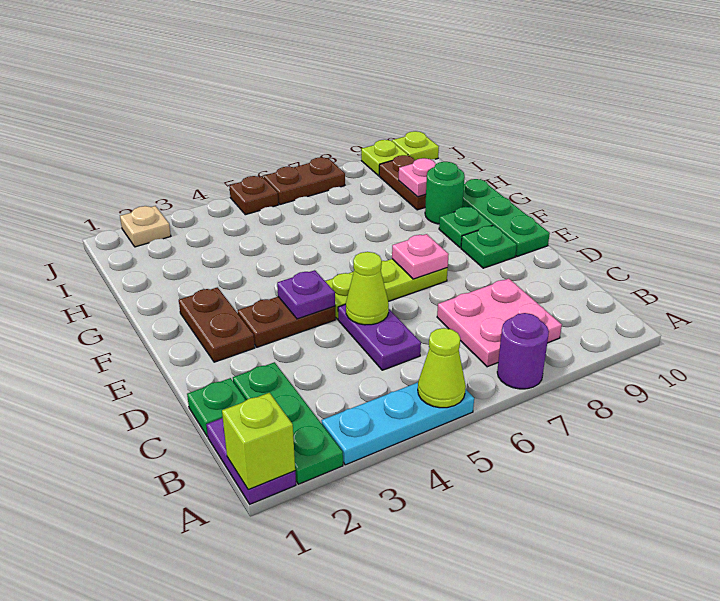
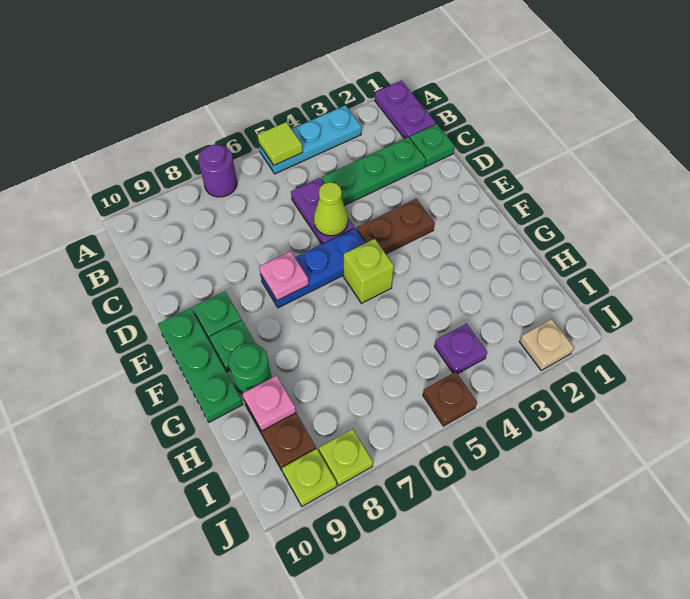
lime 1x1 brick [222,393,295,490] -> lime 1x1 brick moved to [344,239,394,303]
green 1x3 plate [233,362,343,484] -> green 1x3 plate turned to [322,137,426,205]
lime 1x1 cone [418,328,466,408] -> lime 1x1 tile [258,122,303,165]
pink 2x2 plate [437,278,562,367] -> none
brown 1x2 plate [179,287,255,362] -> none
purple 1x1 plate [277,270,335,319] -> purple 1x1 plate moved to [434,324,487,374]
lime 1x3 plate [325,259,448,319] -> blue 1x3 plate [261,228,365,308]
brown 1x2 plate [264,157,345,204] -> none
lime 1x1 plate [392,131,439,160] -> lime 1x1 plate moved to [319,429,373,486]

